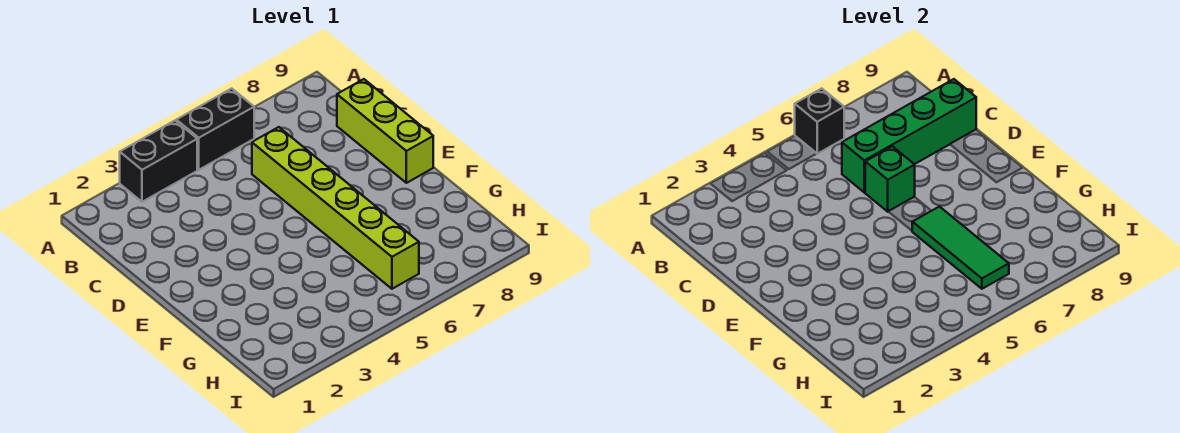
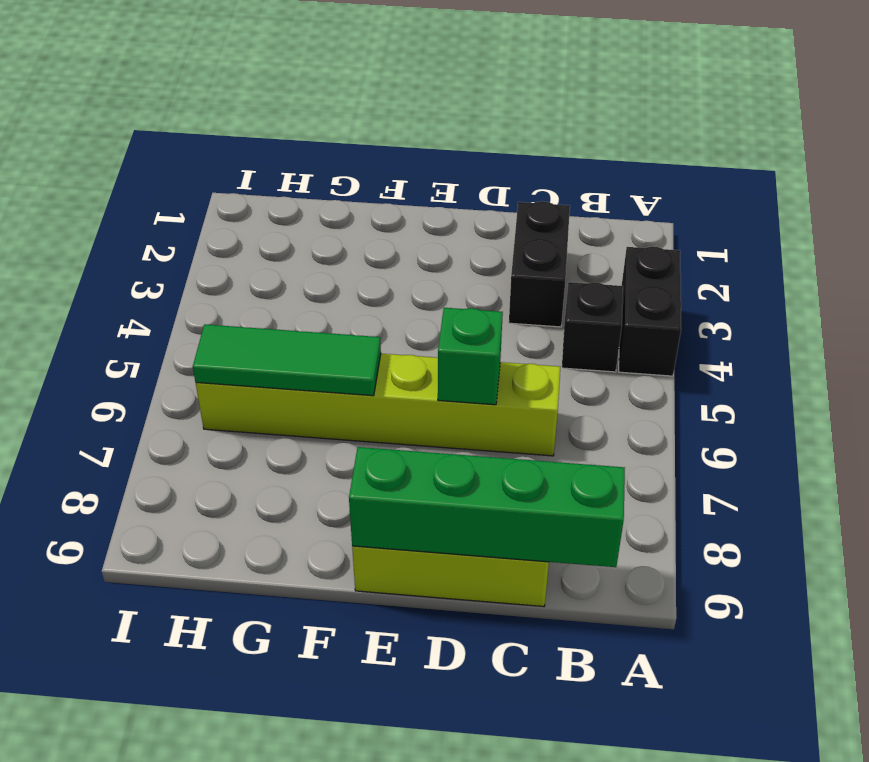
black 1x2 brick [176,88,254,170] -> black 1x2 brick moved to [509,201,570,327]
black 1x1 brick [795,88,844,154] -> black 1x1 brick moved to [562,282,623,372]
green 1x4 brick [842,79,976,192] -> green 1x4 brick turned to [349,447,625,567]

